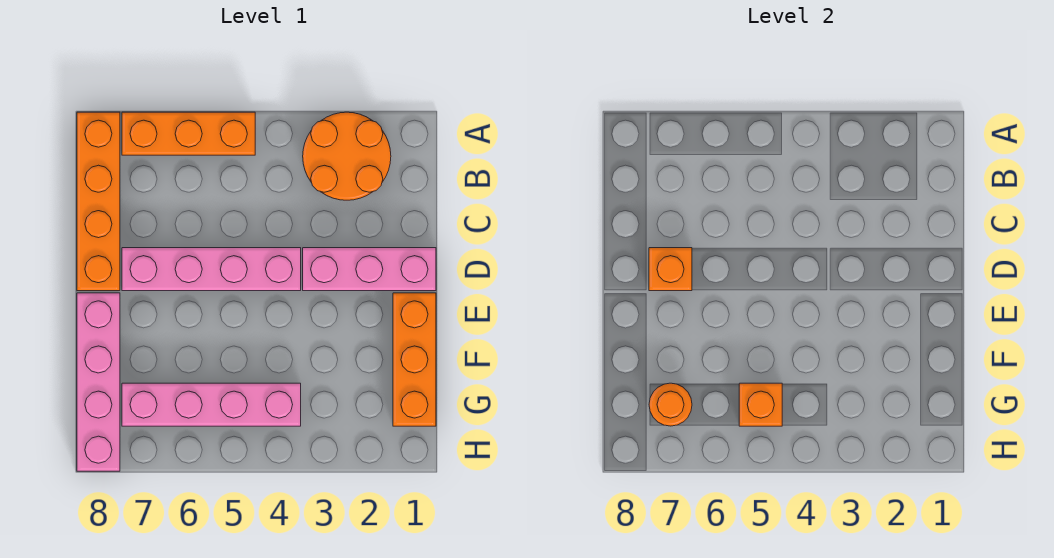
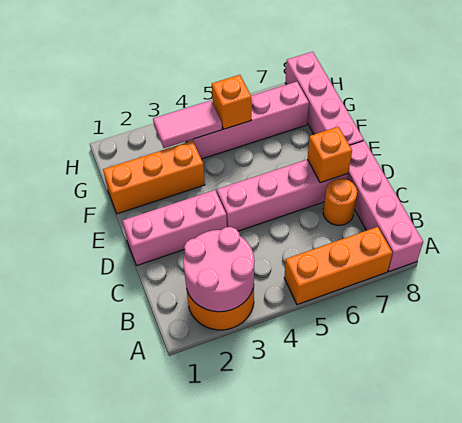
none -> pink 2x2 round brick [183,227,254,312]
orange 1x4 brick [77,112,120,291] -> pink 1x4 brick [348,141,423,272]
orange 1x3 brick [393,293,436,426] -> orange 1x3 brick turned to [103,141,205,214]
none -> pink 1x2 tile [153,100,222,148]
orange 1x1 round brick [649,383,692,426] -> orange 1x1 round brick moved to [323,179,357,225]

